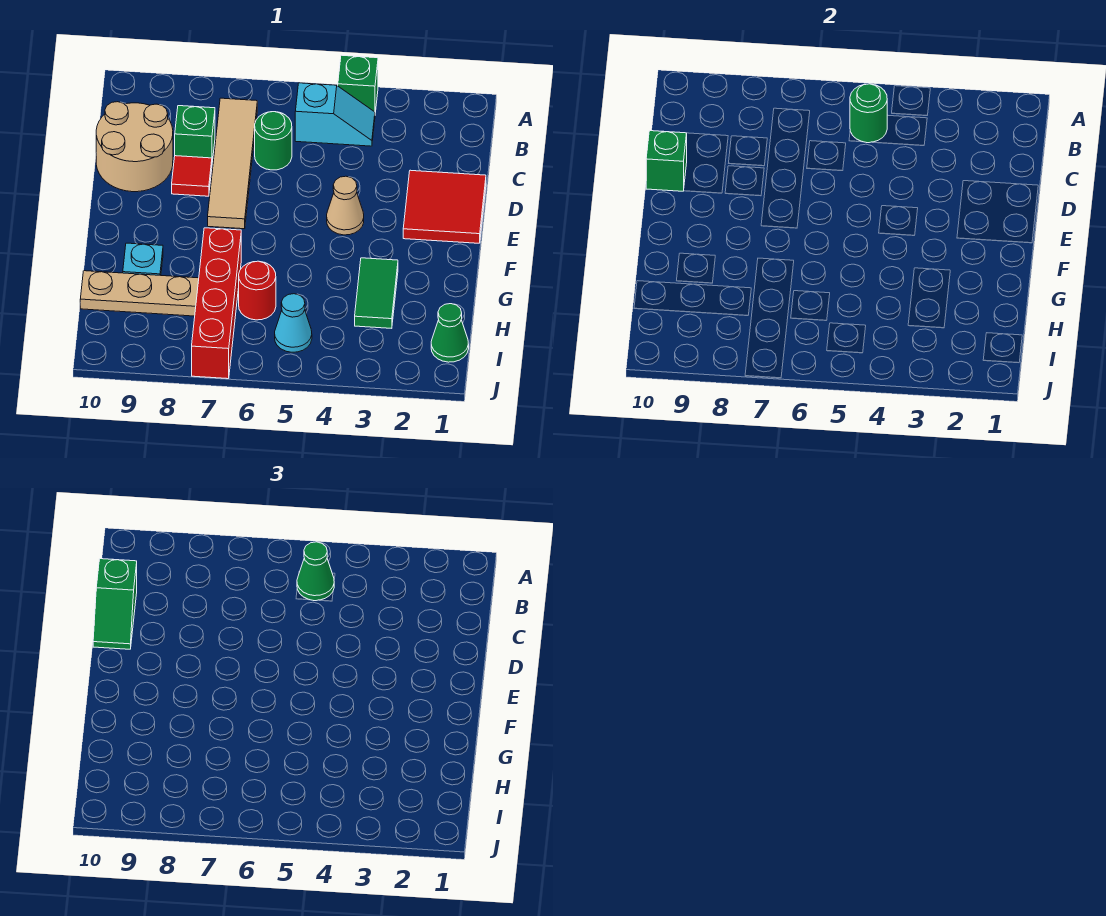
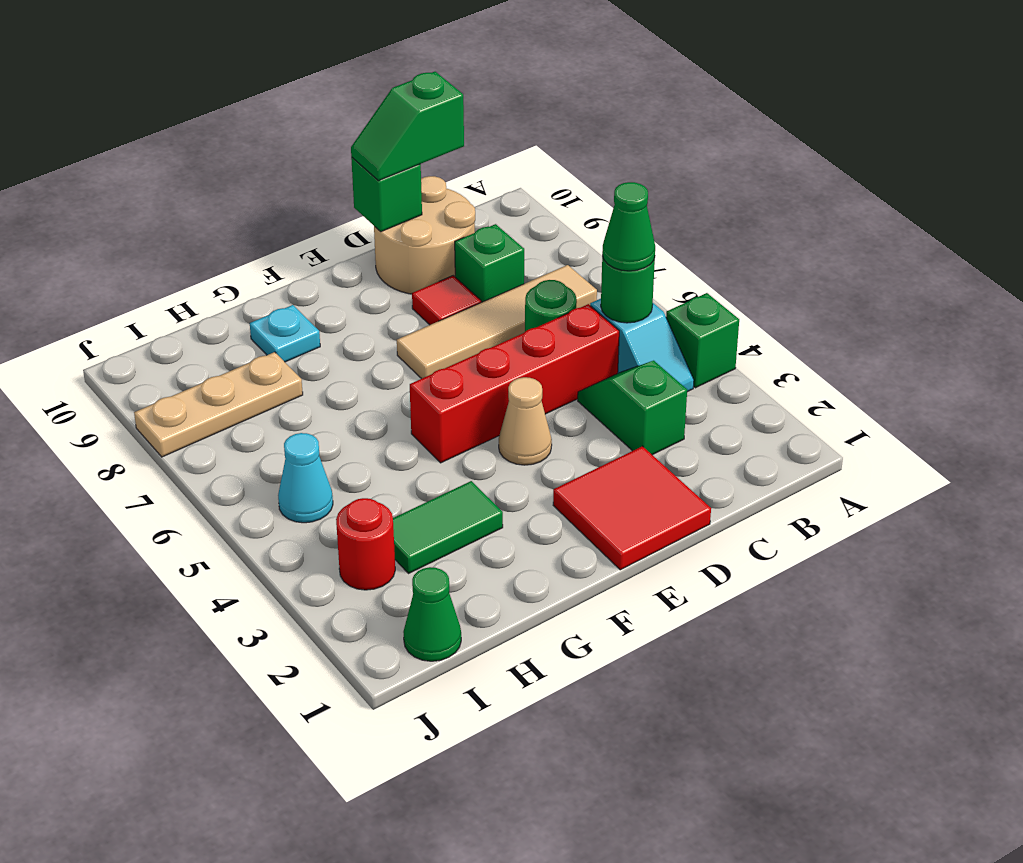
none -> green 1x2 slope [578,361,687,455]
red 1x4 brick [192,228,241,379] -> red 1x4 brick moved to [410,304,619,463]
red 1x1 round brick [239,261,276,320] -> red 1x1 round brick moved to [336,498,395,590]
tan 1x3 plate [80,271,199,316] -> tan 1x3 plate turned to [134,352,303,457]

